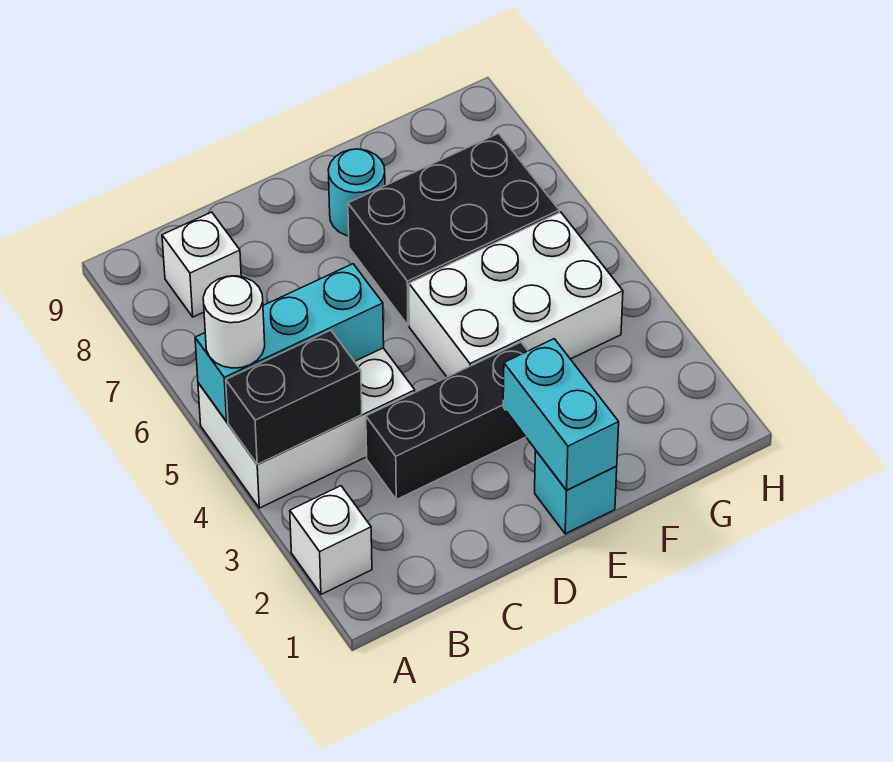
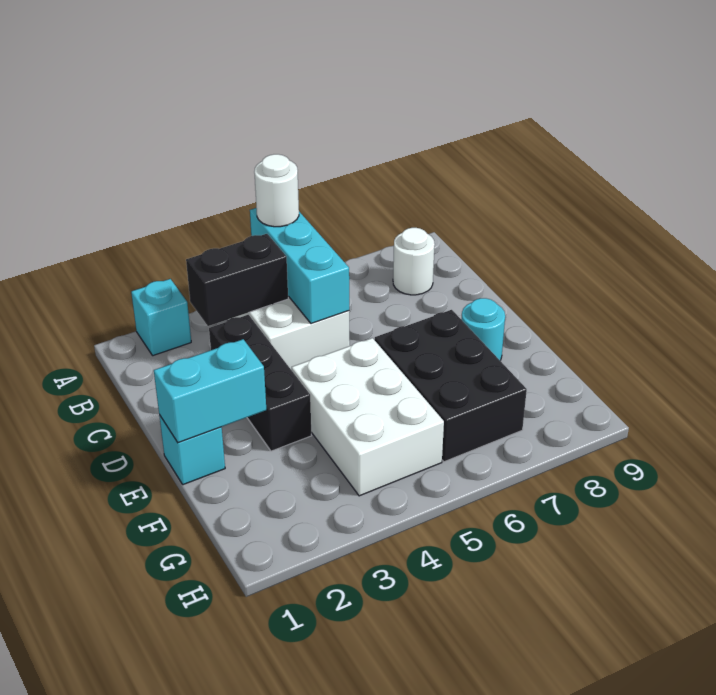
white 1x1 brick [290,486,372,594] -> cyan 1x1 brick [131,279,191,356]
black 1x2 brick [226,330,362,464] -> black 1x2 brick turned to [186,234,288,326]
white 1x1 brick [162,212,241,317] -> white 1x1 round brick [393,228,435,295]

